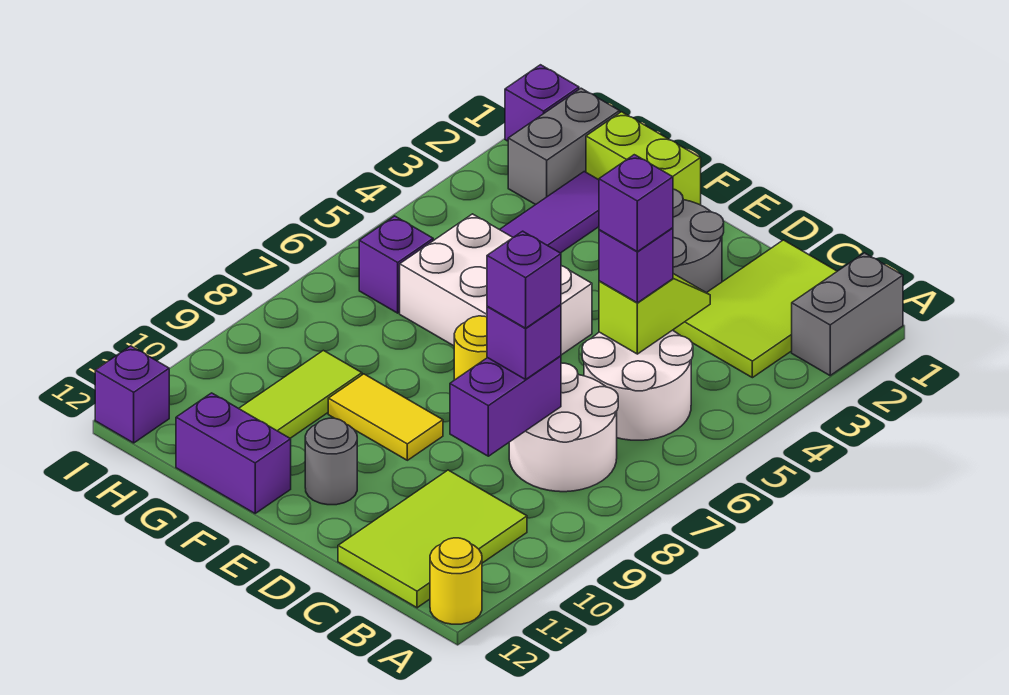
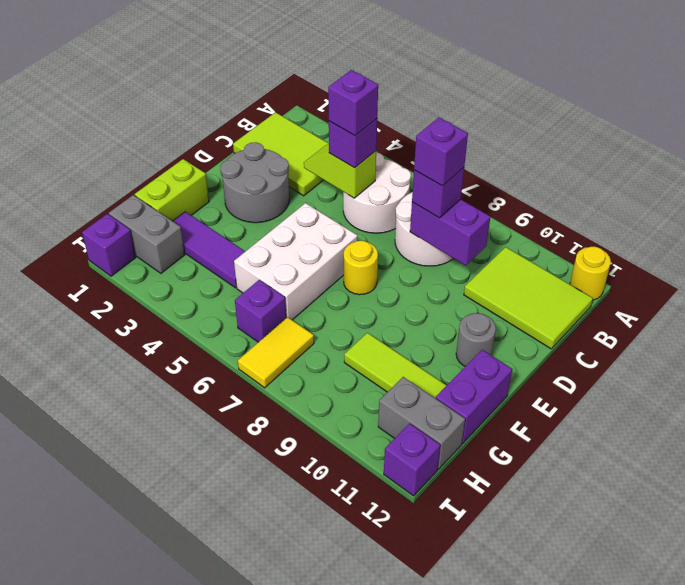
grey 1x2 brick [792,253,903,375] -> grey 1x2 brick moved to [378,377,465,469]
yellow 1x2 tile [328,374,443,460] -> yellow 1x2 tile moved to [238,317,314,388]

